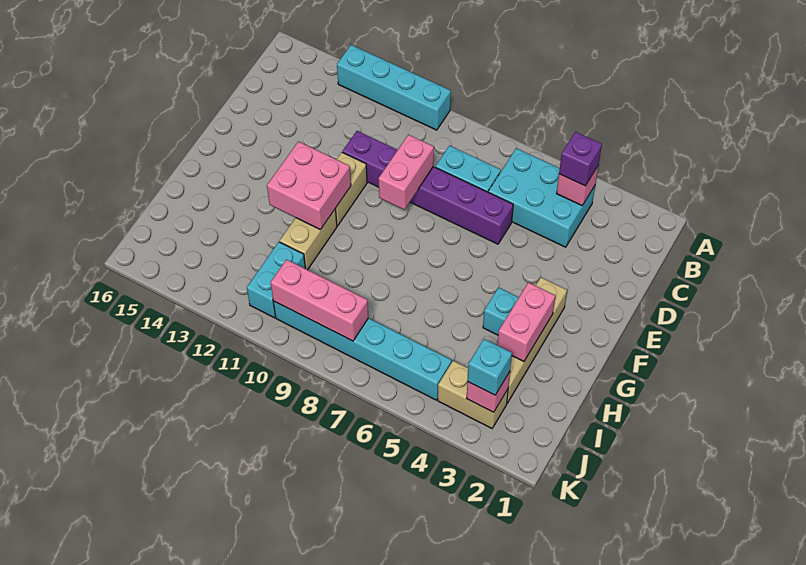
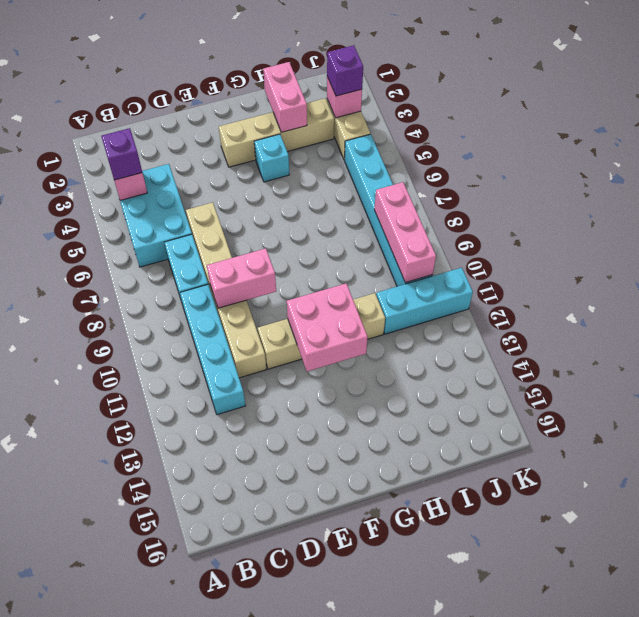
cyan 1x4 brick [337,45,451,130] -> cyan 1x4 brick moved to [180,284,245,415]
purple 1x6 brick [342,131,513,244] -> tan 1x6 brick [186,202,266,378]
pink 1x2 brick [497,282,555,361] -> pink 1x2 brick turned to [263,62,307,132]
cyan 1x2 brick [247,242,305,318] -> cyan 1x3 brick [376,268,473,334]
cyan 1x1 brick [467,339,512,395] -> purple 1x1 brick [327,45,363,96]

